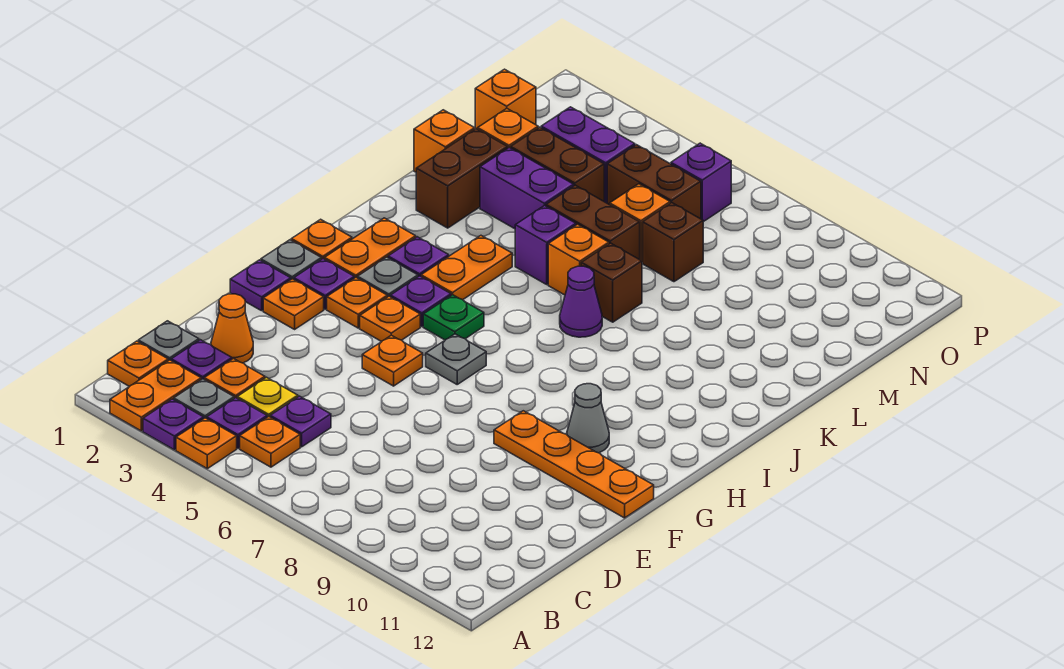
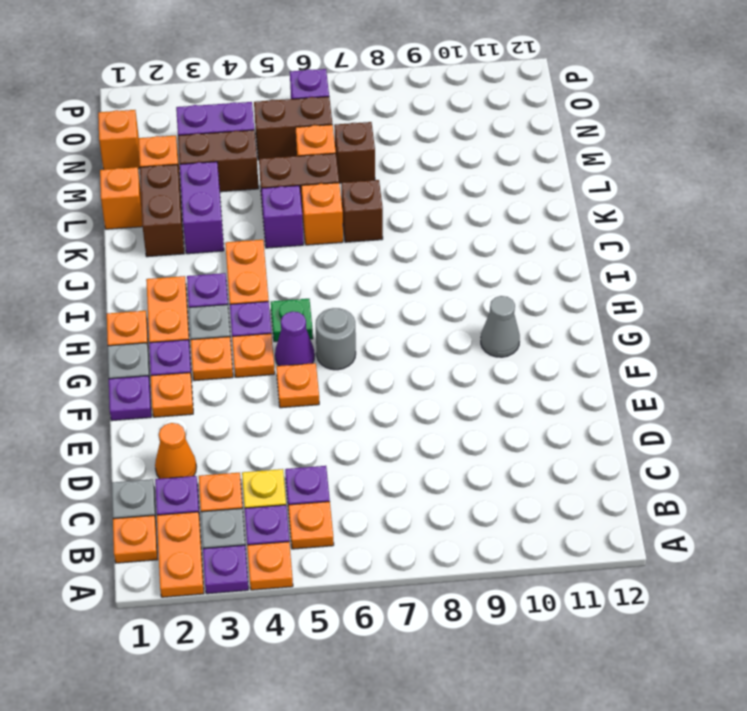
orange 1x4 plate [494,411,654,518] -> none
grey 1x1 plate [426,334,486,384] -> grey 1x1 round brick [316,308,356,370]
purple 1x1 cone [560,266,602,337] -> purple 1x1 cone moved to [275,311,315,366]
purple 1x2 brick [480,148,574,229] -> purple 1x2 brick turned to [180,162,224,254]

